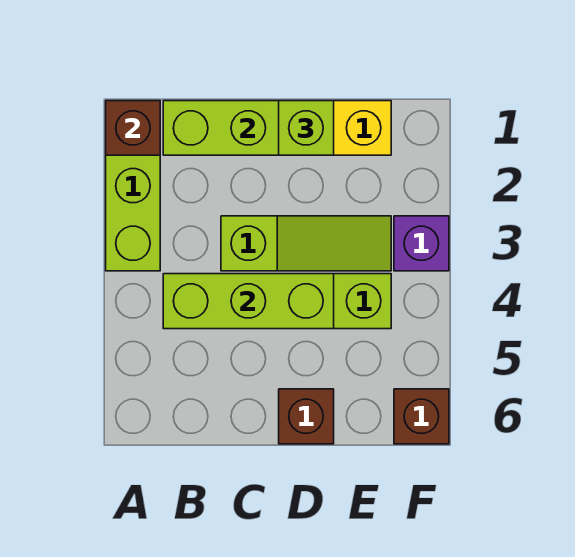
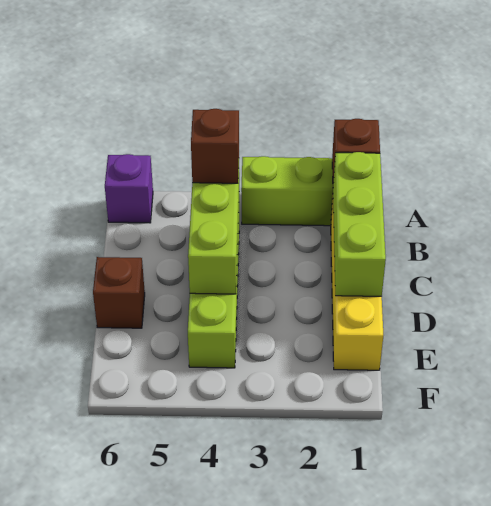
lime 1x3 slope [221,216,391,271] -> none
lime 1x1 brick [279,101,334,155] -> none
purple 1x1 brick [394,216,449,271] -> purple 1x1 brick moved to [105,154,153,223]
brown 1x1 brick [394,389,449,444] -> brown 1x1 brick moved to [191,109,239,183]

